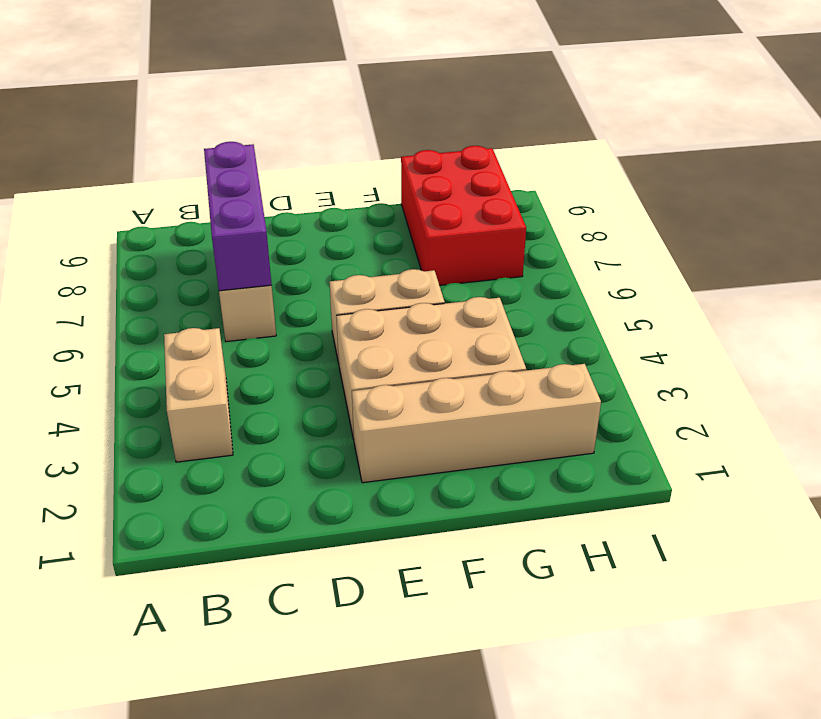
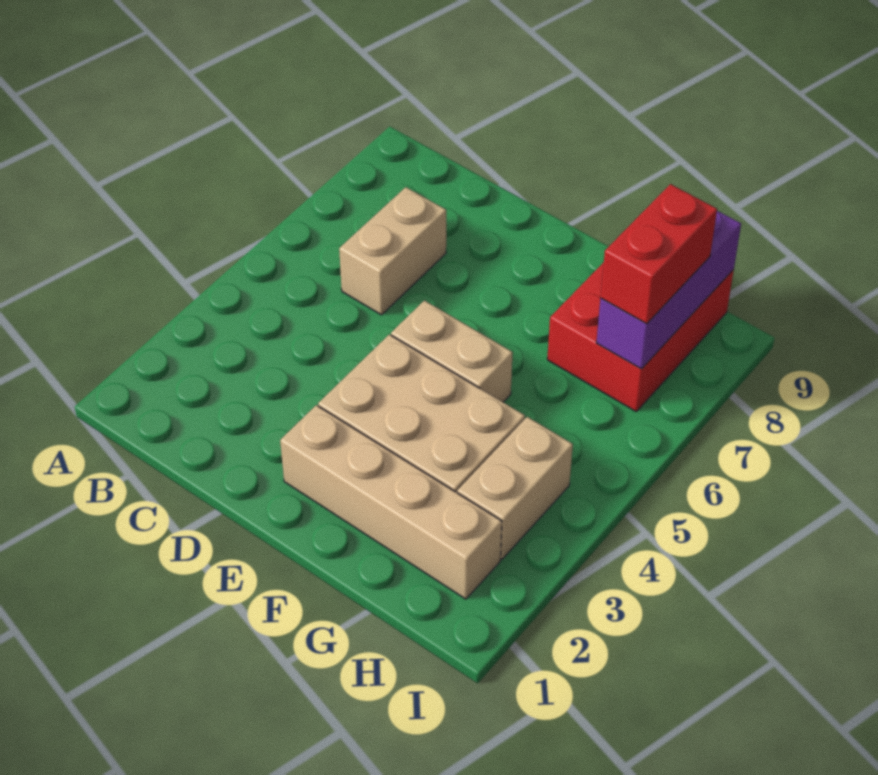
tan 1x2 brick [164,328,233,462] -> tan 1x2 brick moved to [457,417,573,559]
purple 1x3 brick [204,142,272,291] -> purple 1x3 brick moved to [596,211,741,369]
none -> red 1x2 brick [601,184,717,324]

